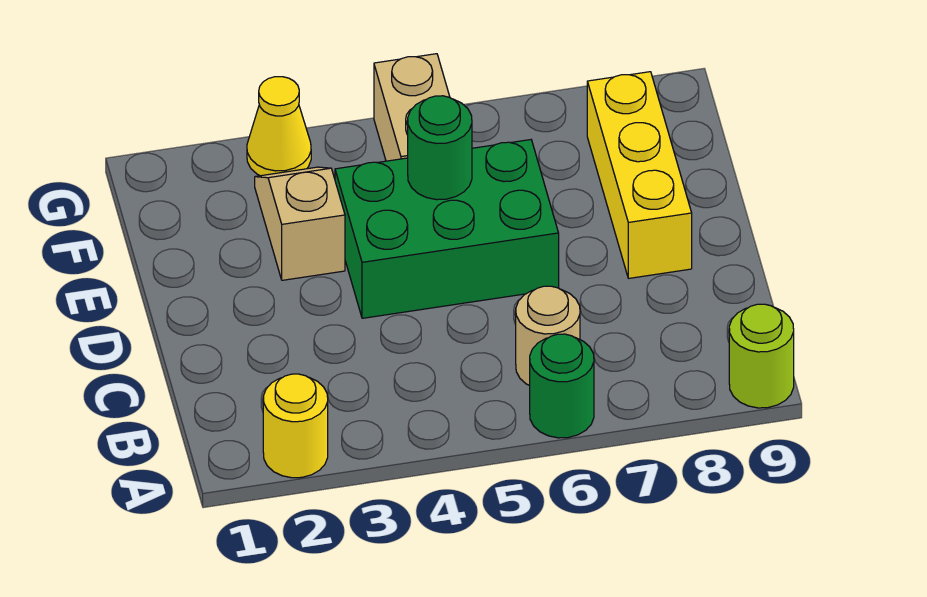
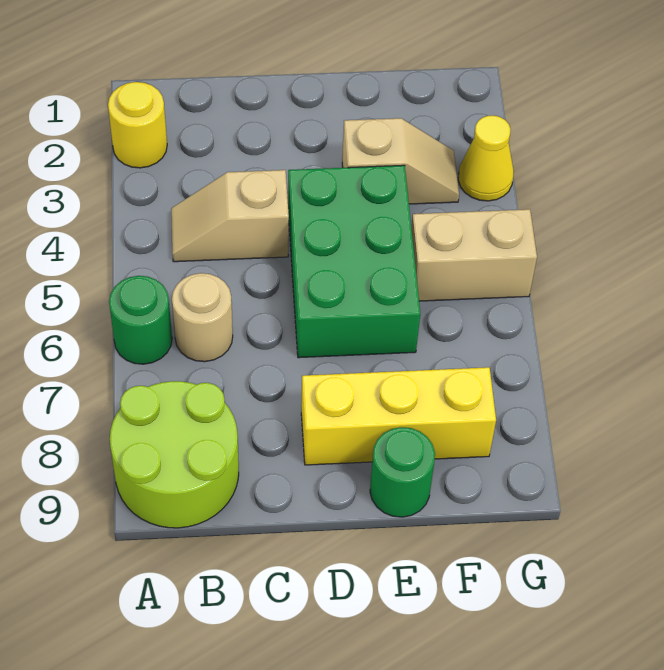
lime 1x1 round brick [729,304,794,408] -> lime 2x2 round brick [110,381,239,528]
none -> tan 1x2 slope [171,170,289,262]
green 1x1 round brick [408,96,472,200] -> green 1x1 round brick moved to [370,427,435,517]

